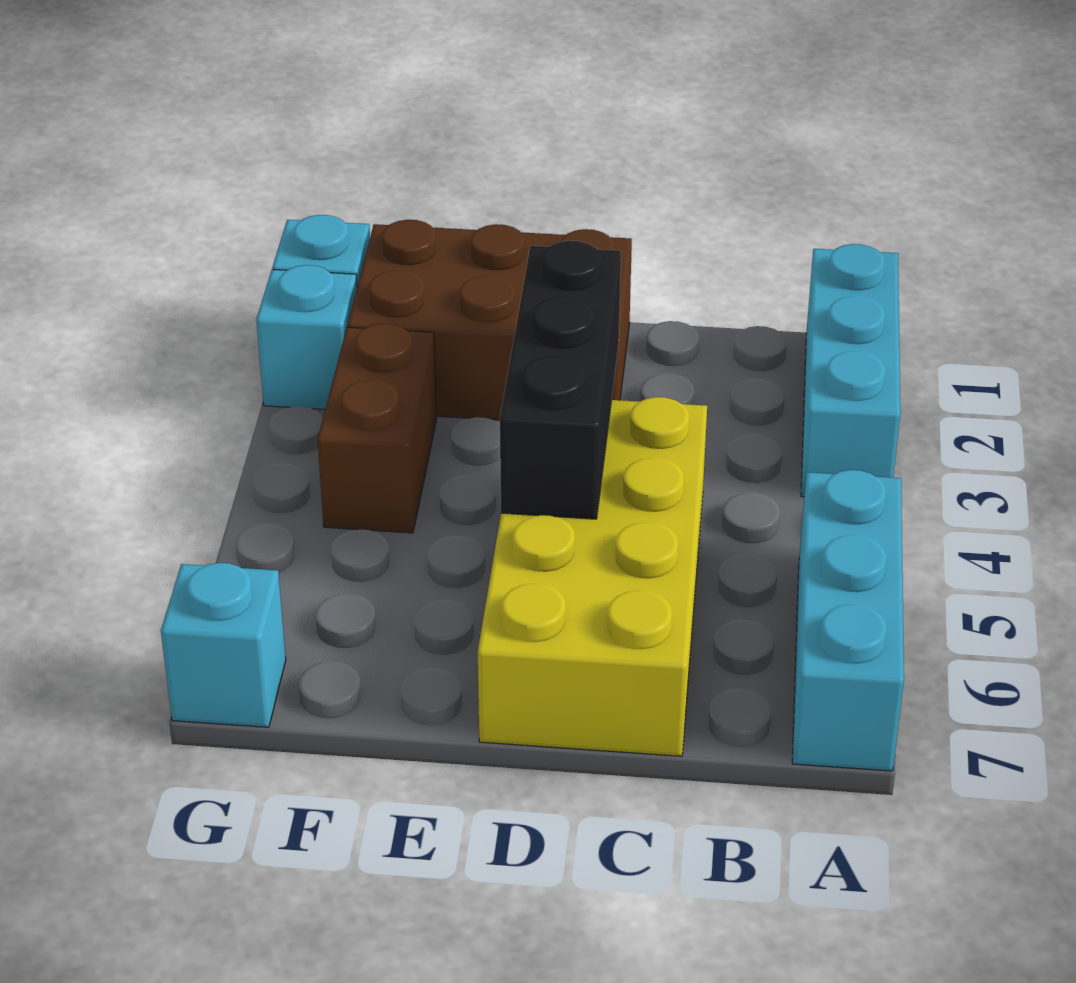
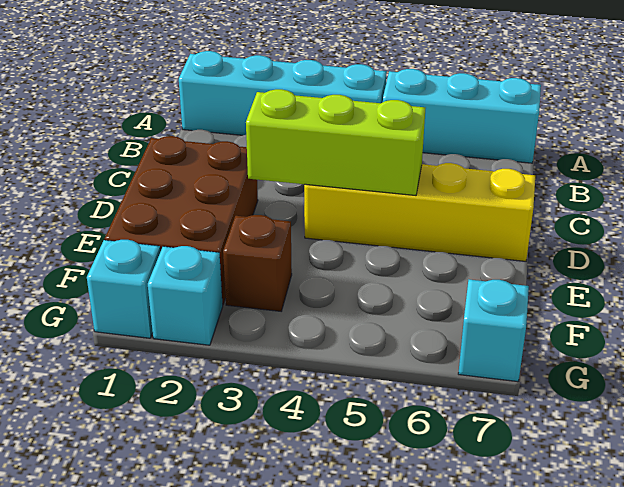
cyan 1x3 brick [801,244,900,497] -> cyan 1x4 brick [179,51,387,135]
yellow 2x4 brick [478,397,707,756] -> yellow 1x4 brick [304,163,535,261]
black 1x3 brick [500,241,621,519] -> lime 1x3 brick [246,89,425,196]
brown 1x2 brick [318,323,437,533] -> brown 1x1 brick [223,215,292,311]

